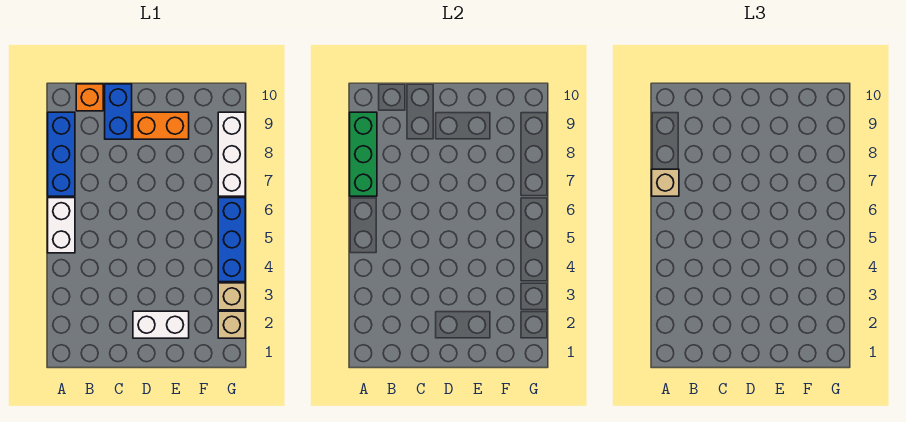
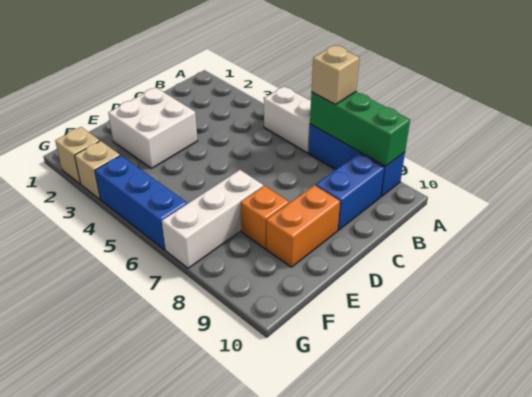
orange 1x1 brick [76,84,103,111] -> orange 1x1 brick moved to [241,186,289,249]
blue 1x2 brick [105,84,132,139] -> blue 1x2 brick turned to [315,153,384,230]
white 1x2 brick [133,311,189,338] -> white 2x2 brick [108,88,198,168]
white 1x3 brick [218,112,245,196] -> white 1x3 brick turned to [162,170,263,268]

